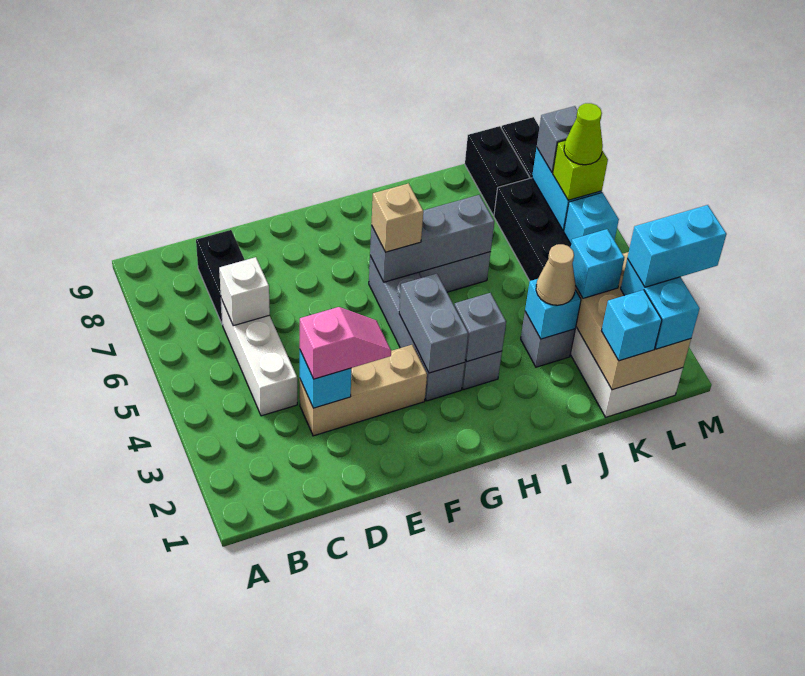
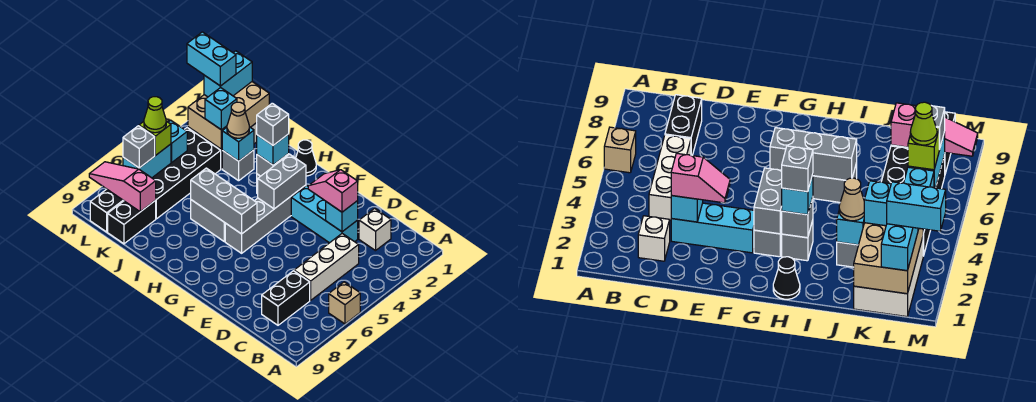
white 1x1 brick [219,257,270,326] -> white 1x1 brick moved to [359,208,391,251]
tan 1x3 brick [300,345,427,436] -> cyan 1x3 brick [291,186,358,243]
tan 1x1 brick [371,183,423,252] -> tan 1x1 brick moved to [329,282,360,324]
none -> black 1x1 cone [296,140,316,176]
none -> grey 1x1 brick [257,103,289,145]
cyan 1x1 brick [601,290,662,361] -> cyan 1x1 brick moved to [257,134,289,165]
none -> pink 1x3 slope [89,162,156,212]

